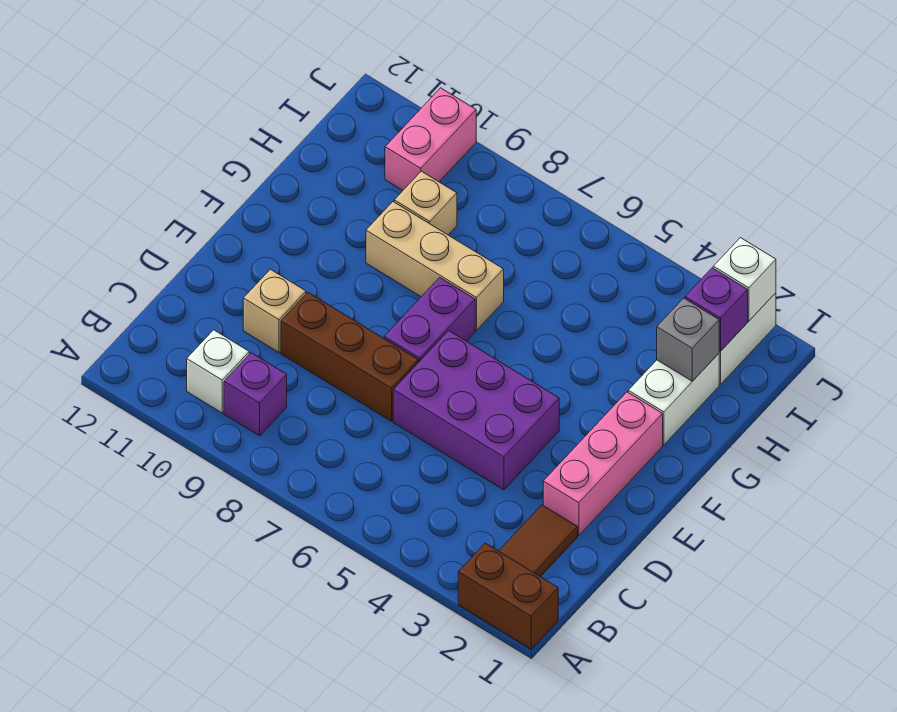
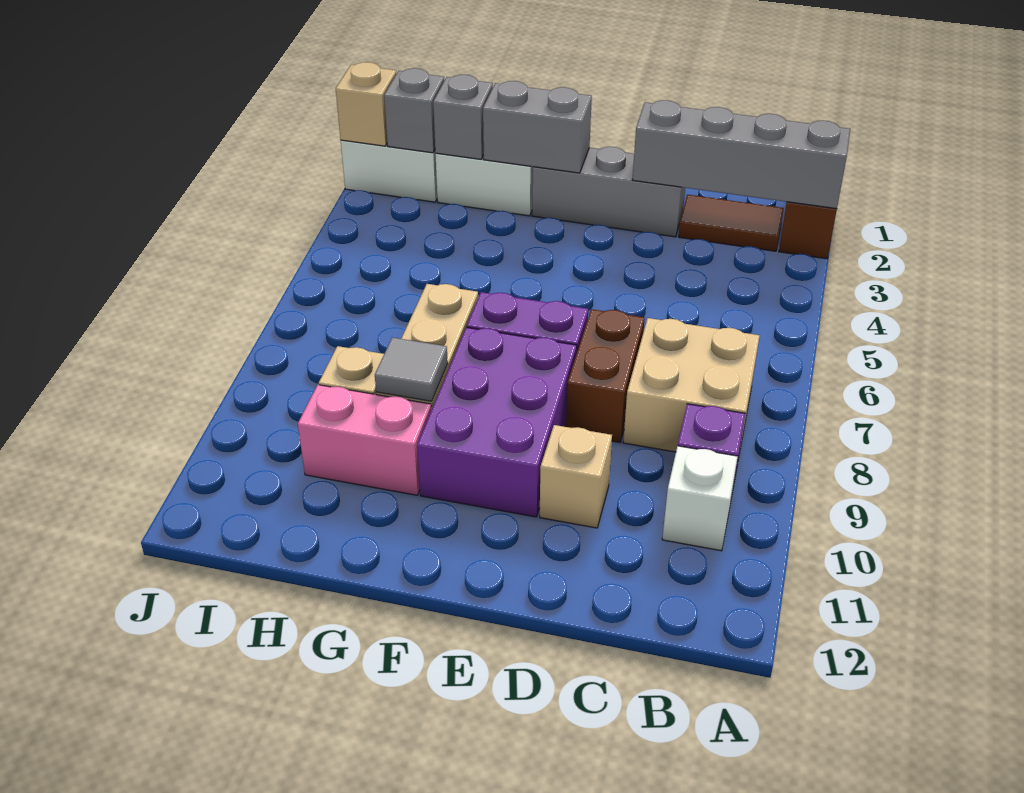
none -> grey 1x4 brick [632,100,850,209]
none -> tan 2x2 brick [623,318,760,454]
pink 1x3 brick [543,392,663,536] -> grey 1x3 brick [532,147,685,237]
purple 2x3 brick [393,331,559,490] -> purple 2x3 brick moved to [417,327,577,517]
brown 1x3 brick [281,292,419,421] -> brown 1x2 brick [566,309,645,442]
none -> grey 1x2 brick [483,81,592,173]
none -> grey 1x1 tile [375,337,448,401]
purple 1x1 brick [685,268,748,351] -> grey 1x1 brick [384,68,444,153]
pink 1x2 brick [385,88,476,190] -> pink 1x2 brick moved to [298,385,431,495]
white 1x1 brick [713,238,776,321] -> tan 1x1 brick [336,62,396,146]

